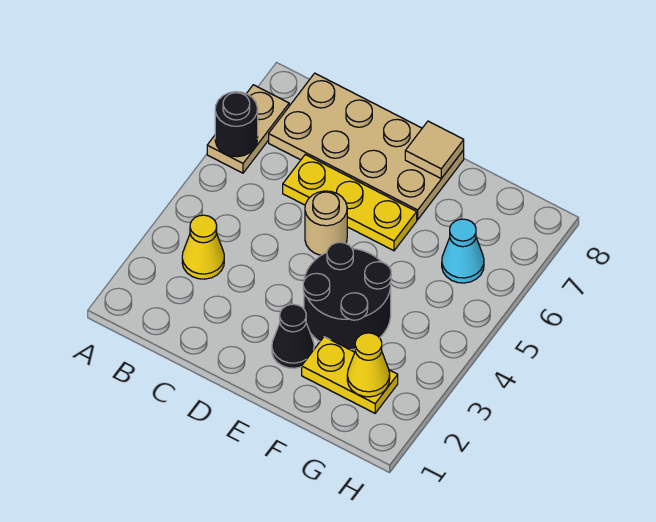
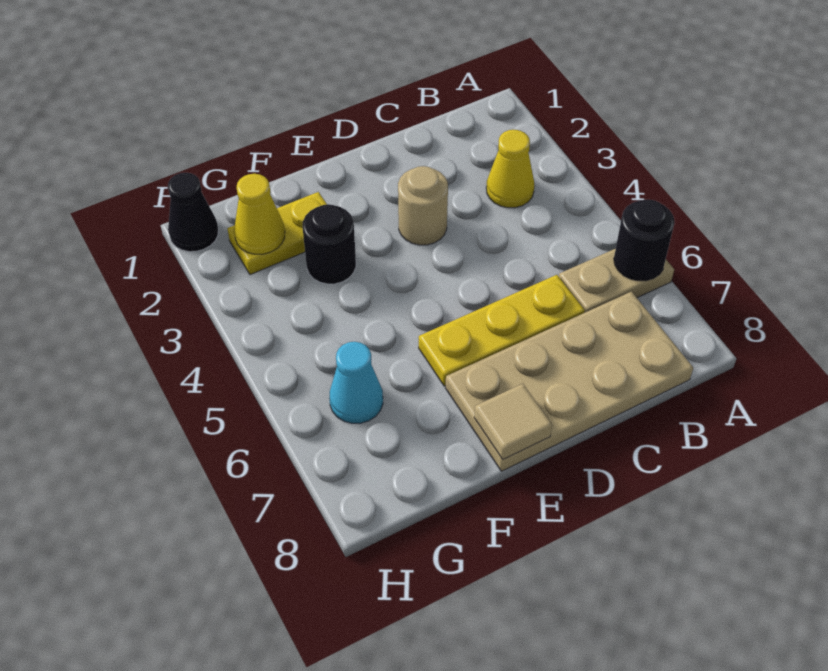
tan 1x2 plate [207,85,289,173] -> tan 1x2 plate turned to [559,249,674,313]
tan 1x1 round brick [305,191,347,255] -> tan 1x1 round brick moved to [398,166,448,245]
black 1x1 cone [272,304,314,368] -> black 1x1 cone moved to [168,173,218,252]
black 2x2 round brick [303,242,391,350] -> black 1x1 round brick [303,204,356,284]

